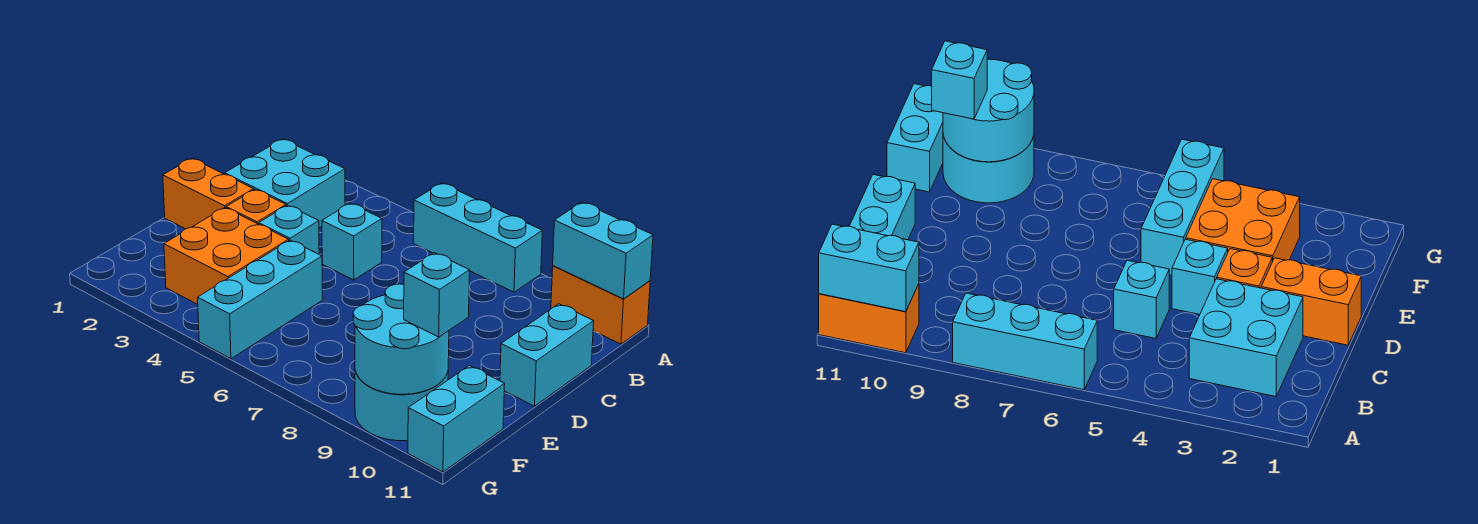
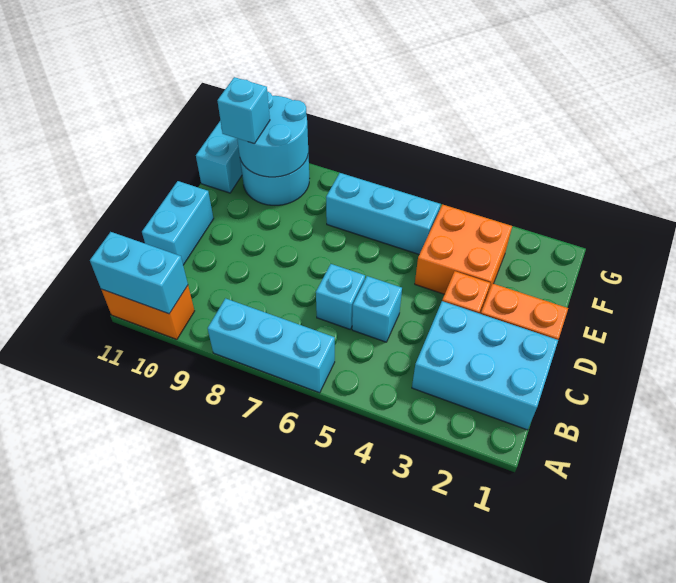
cyan 2x2 brick [225,139,345,228] -> cyan 2x3 brick [412,301,558,430]
cyan 1x1 brick [259,205,319,254] -> cyan 1x1 brick moved to [316,264,365,329]
cyan 1x3 brick [198,240,323,359] -> cyan 1x3 brick turned to [326,173,440,254]

